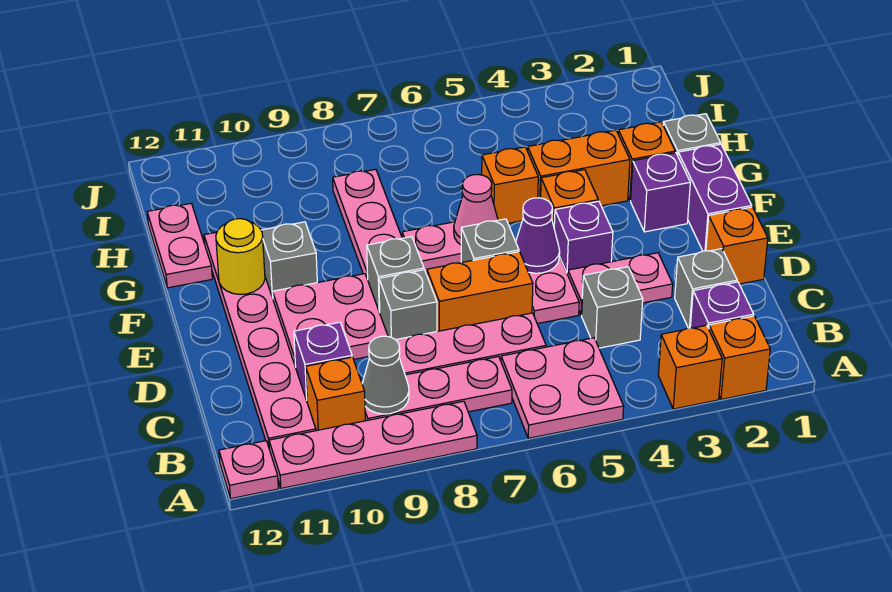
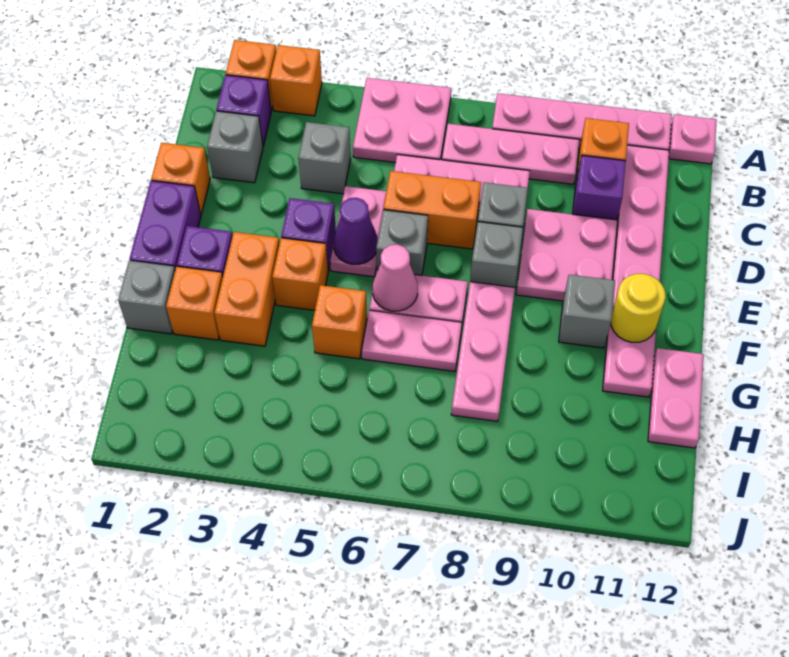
grey 1x1 cone [362,336,409,414] -> none
pink 1x2 plate [568,253,673,315] -> pink 1x2 plate moved to [362,311,462,371]
orange 1x2 brick [528,130,630,206] -> orange 1x2 brick turned to [215,232,279,346]

